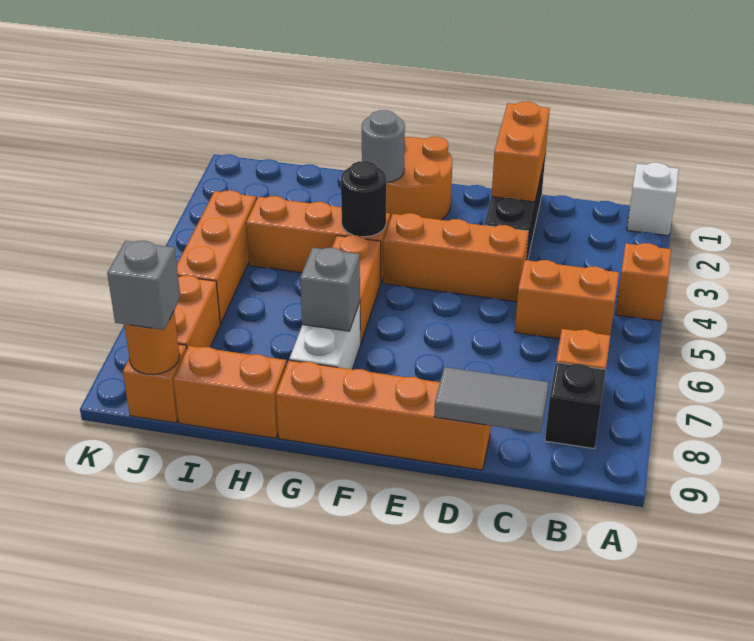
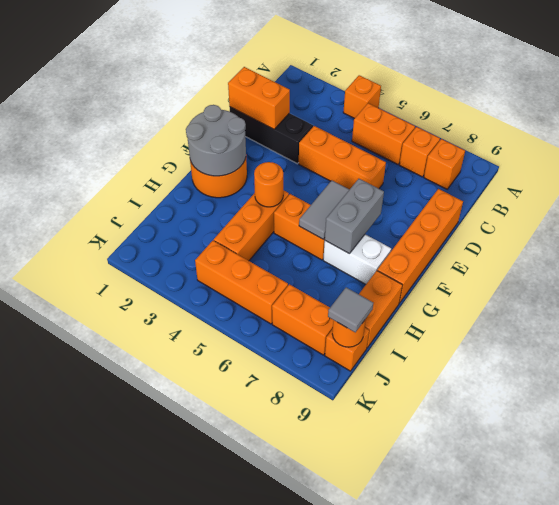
white 1x1 brick [627,163,679,236] -> none
orange 1x2 brick [515,260,619,339] -> orange 1x2 brick turned to [352,103,415,165]
black 1x1 brick [545,363,606,449] -> orange 1x1 brick [424,139,465,189]
grey 1x2 tile [434,367,549,433] -> grey 1x2 tile moved to [299,181,350,239]
orange 1x3 brick [383,213,528,302] -> orange 1x3 brick turned to [299,126,386,189]
grey 1x1 round brick [362,110,405,183] -> grey 2x2 round brick [186,105,246,176]
black 1x1 round brick [341,161,386,237] -> orange 1x1 round brick [254,162,283,207]
grey 1x1 brick [300,248,360,331] -> grey 1x2 brick [325,179,384,254]
grey 1x1 brick [107,241,180,330] -> grey 1x1 tile [328,287,373,332]

